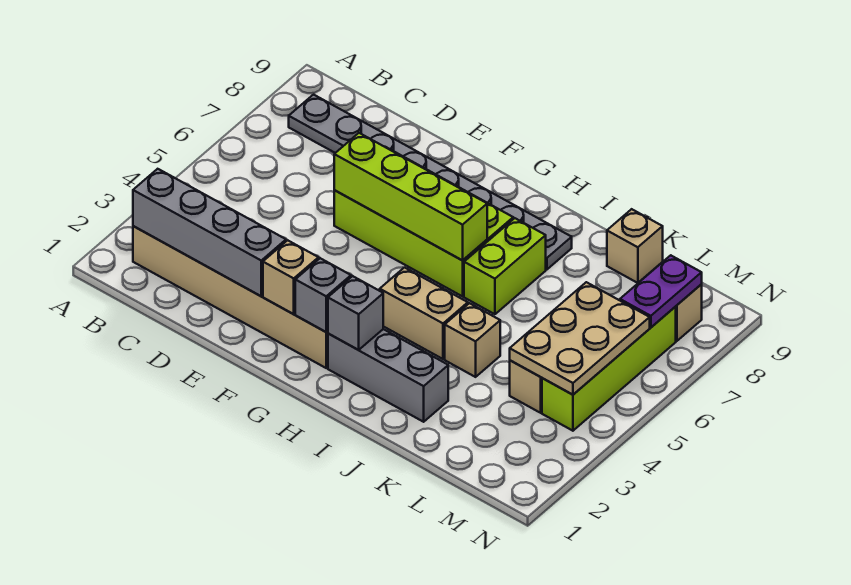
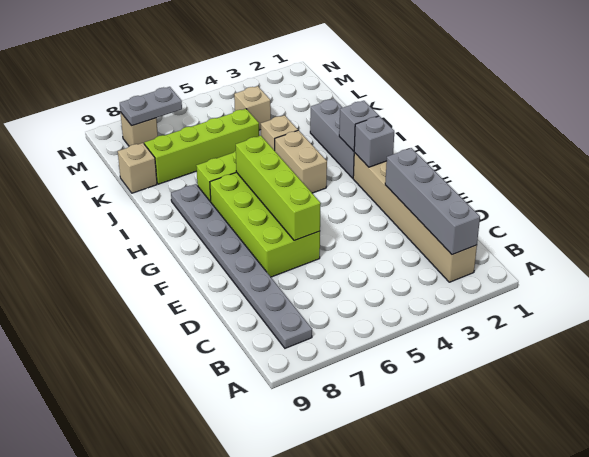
tan 1x1 brick [263,240,319,314] -> none
tan 2x3 plate [510,282,650,395] -> none
lime 1x4 brick [542,307,676,431] -> lime 1x4 brick moved to [144,109,259,184]
purple 1x2 plate [620,255,702,327] -> grey 1x2 plate [120,87,182,126]

